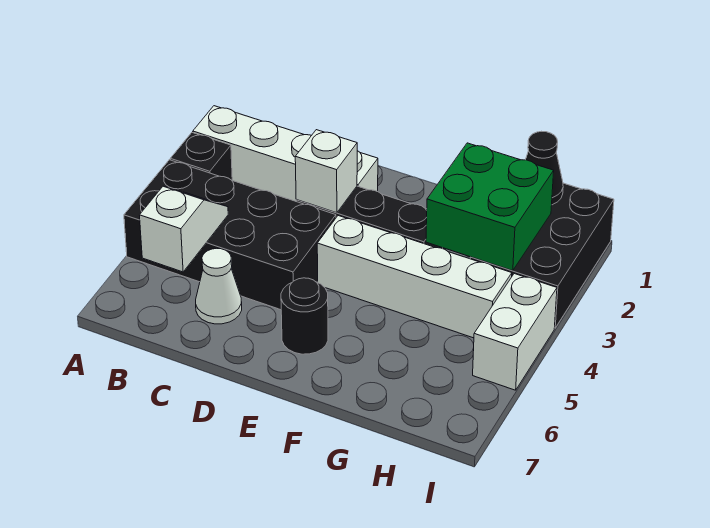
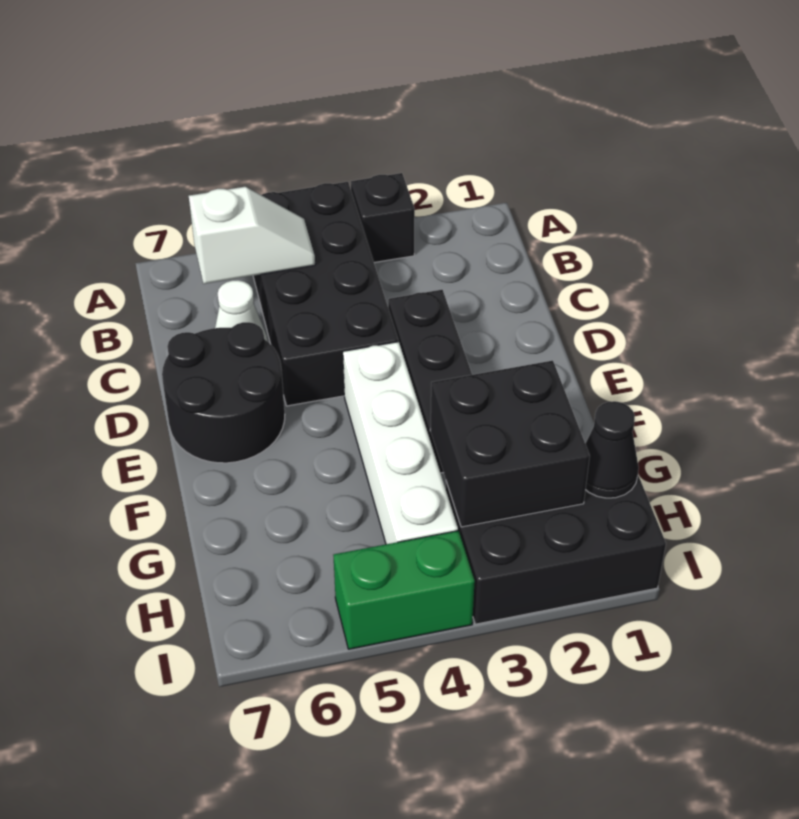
white 1x4 brick [193,106,378,201] -> none
white 1x1 brick [295,130,357,213] -> none
black 1x1 round brick [281,278,328,354] -> black 2x2 round brick [162,322,285,463]
green 2x2 brick [426,143,554,271] -> black 2x2 brick [430,361,590,527]
white 1x2 brick [473,274,557,390] -> green 1x2 brick [333,531,475,649]

